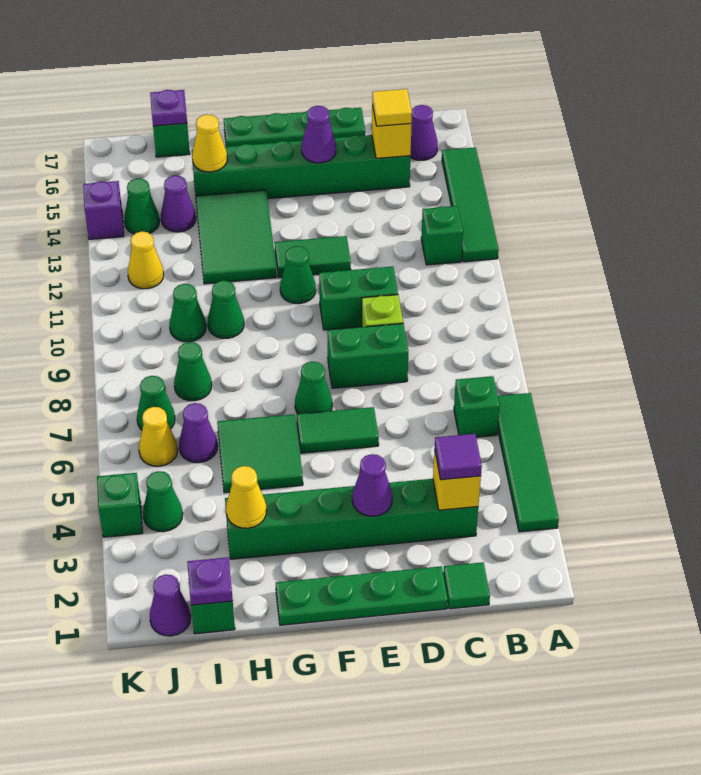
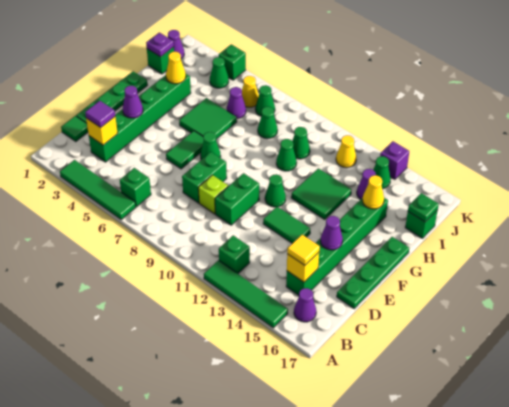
green 1x2 tile [275,236,351,278] -> green 1x2 tile turned to [263,207,310,243]
green 2x3 tile [196,190,277,284] -> green 2x2 tile [291,168,351,219]
purple 1x1 plate [150,90,187,126] -> green 1x1 plate [408,193,439,222]

